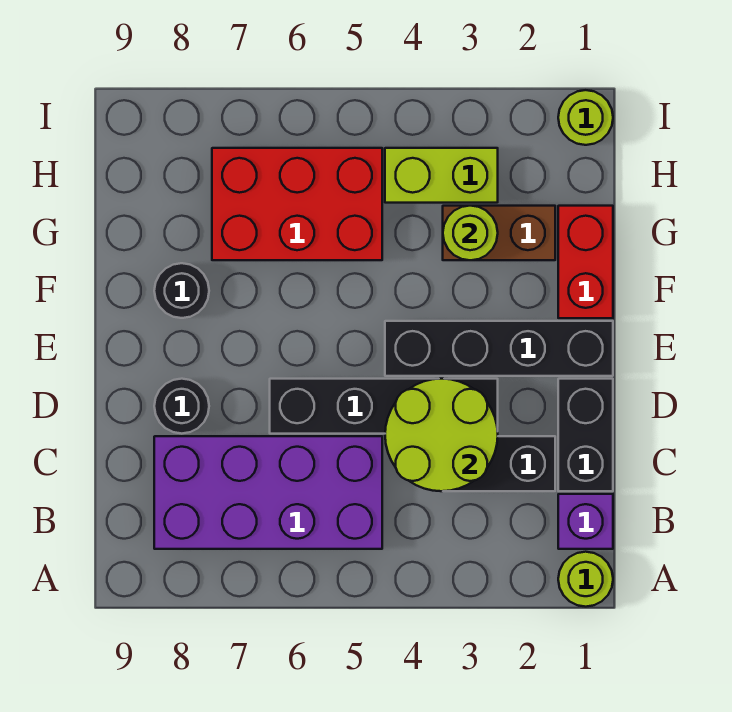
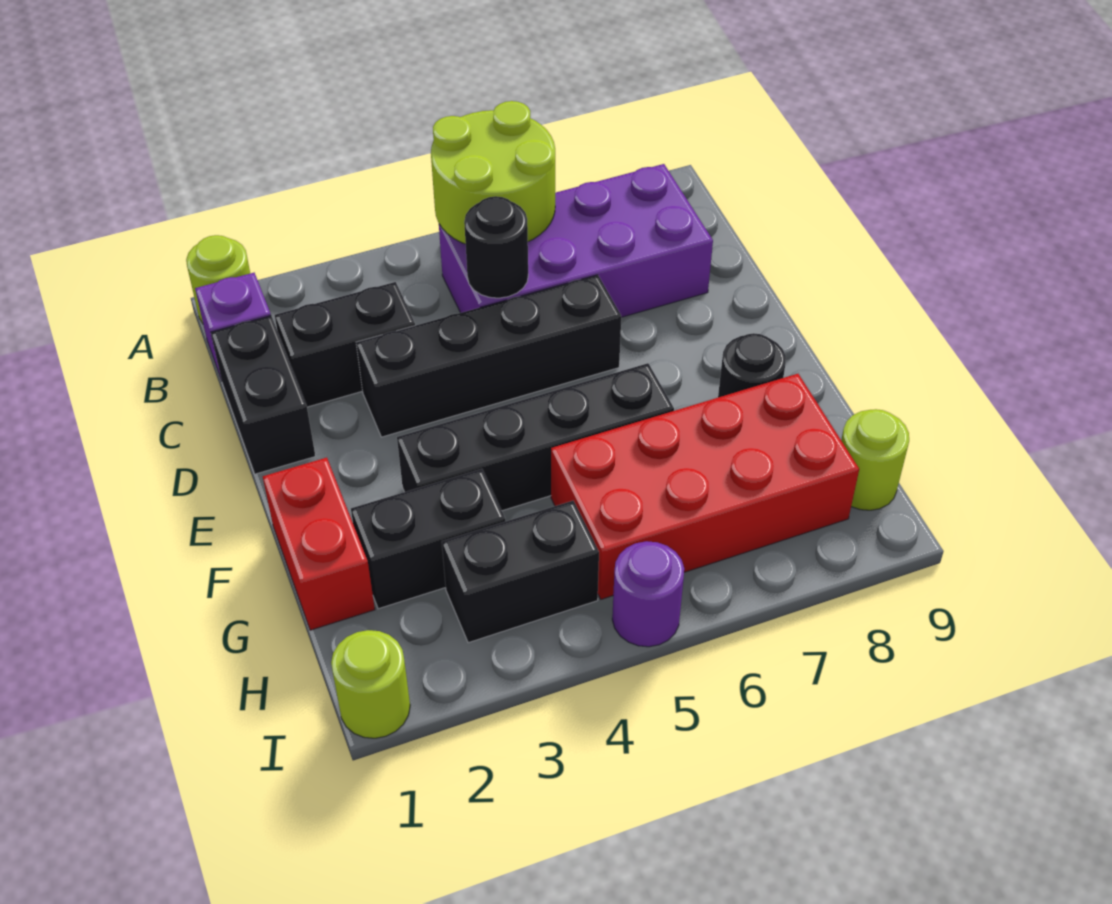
lime 2x2 round brick [385,379,498,491] -> lime 2x2 round brick moved to [431,101,555,244]
black 1x1 round brick [154,379,209,434] -> black 1x1 round brick moved to [464,196,528,298]
black 1x4 brick [385,321,613,376] -> black 1x4 brick moved to [397,363,674,511]
brown 1x2 brick [443,206,555,260] -> black 1x2 brick [351,469,505,609]
lime 1x1 round brick [443,206,498,260] -> lime 1x1 round brick moved to [841,409,909,510]
red 2x3 brick [212,148,382,260] -> red 2x4 brick [551,374,859,599]
lime 1x2 brick [385,148,498,203] -> black 1x2 brick [442,501,599,643]
none -> purple 1x1 round brick [612,541,684,647]

